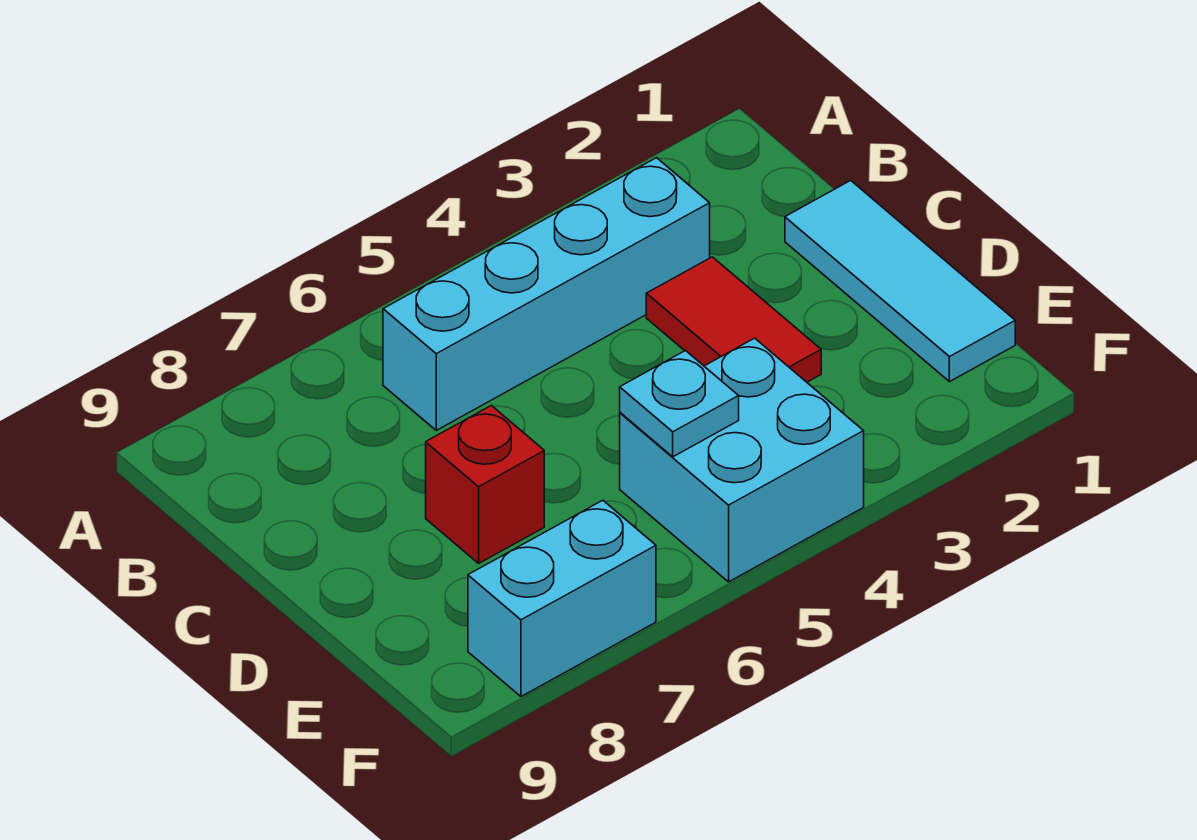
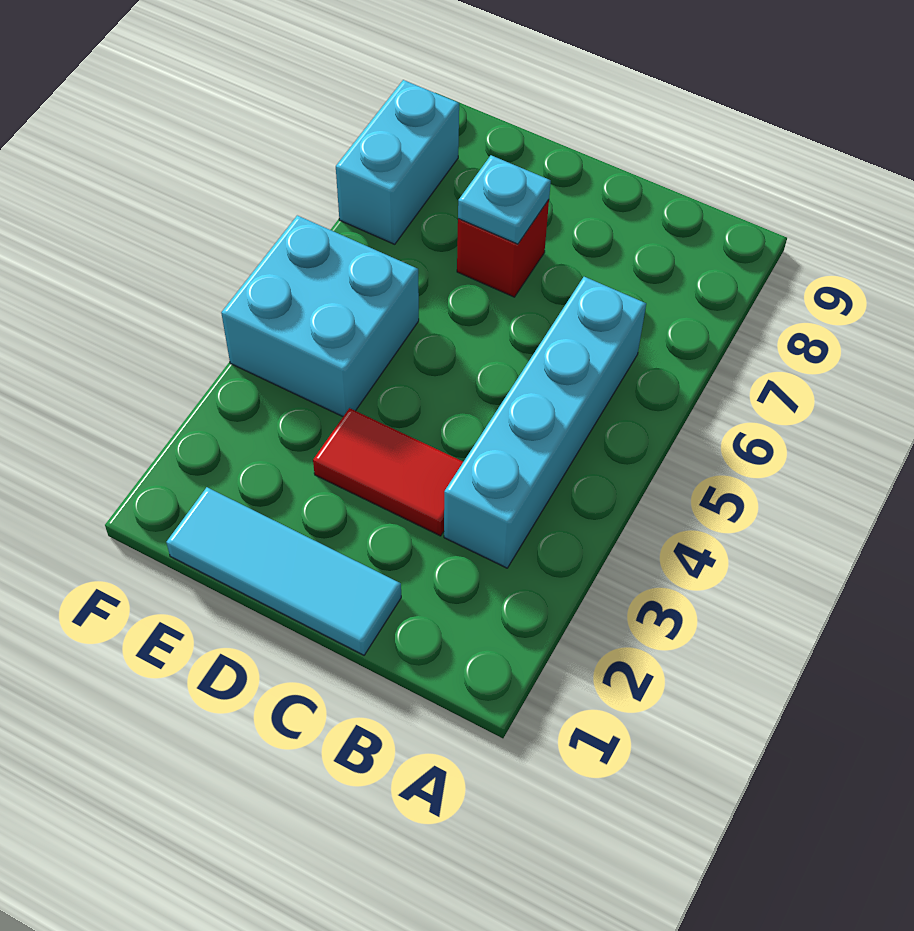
cyan 1x1 plate [620,351,739,457] -> cyan 1x1 plate moved to [458,155,551,244]

